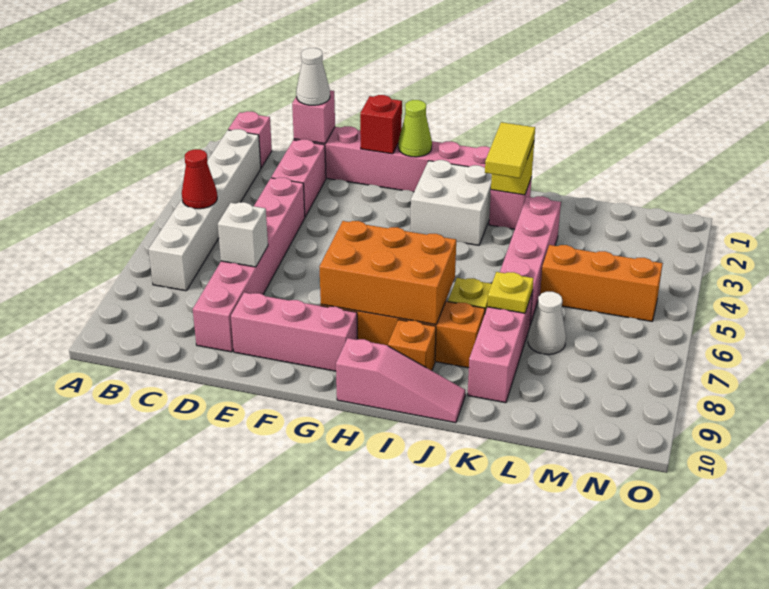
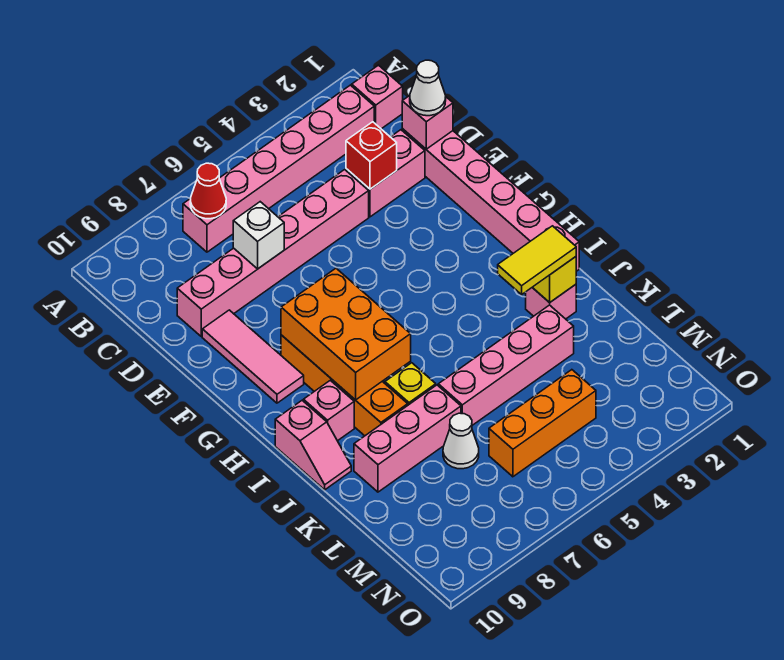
white 1x6 brick [149,129,261,291] -> pink 1x6 brick [183,85,374,252]
red 1x1 cone [182,149,217,209] -> red 1x1 cone moved to [190,163,226,219]
pink 1x3 brick [231,293,358,371] -> pink 1x3 tile [202,310,304,403]
red 1x1 brick [360,95,402,154] -> red 1x1 brick moved to [346,122,397,189]
lime 1x1 cone [398,100,432,157] -> none
white 2x2 brick [410,160,492,245] -> none
pink 1x3 slope [336,338,465,423] -> pink 1x2 slope [275,401,351,490]
orange 1x1 brick [388,320,436,371] -> pink 1x1 brick [303,380,354,441]
yellow 1x1 plate [487,272,534,313] -> none
orange 1x3 brick [540,245,663,321] -> orange 1x3 brick turned to [489,370,596,477]

